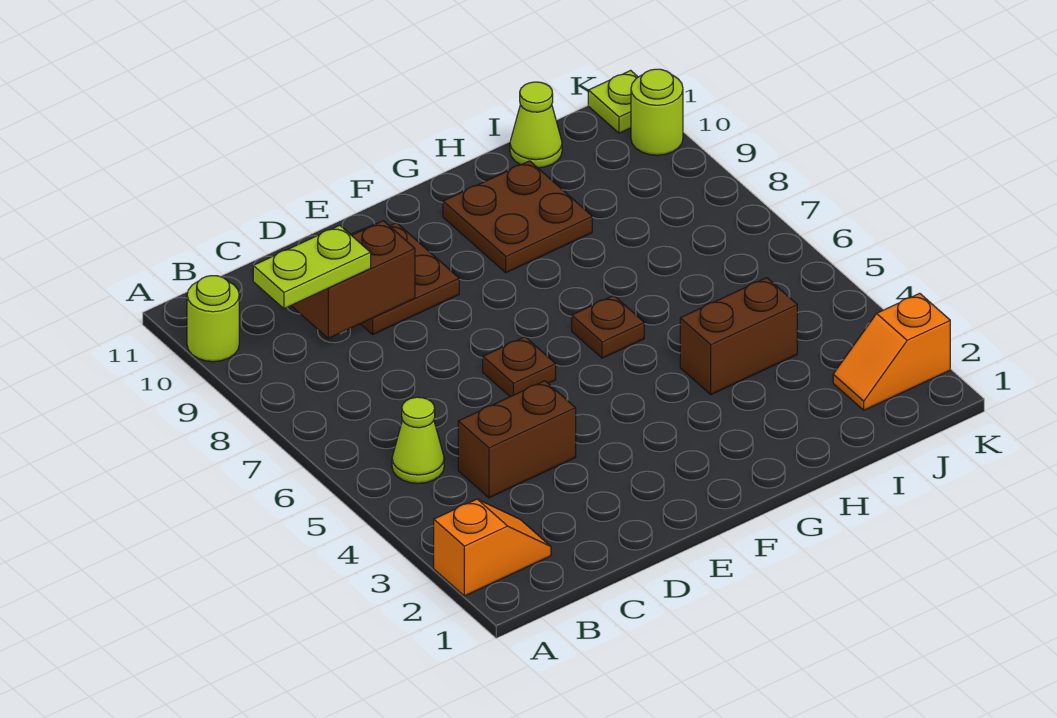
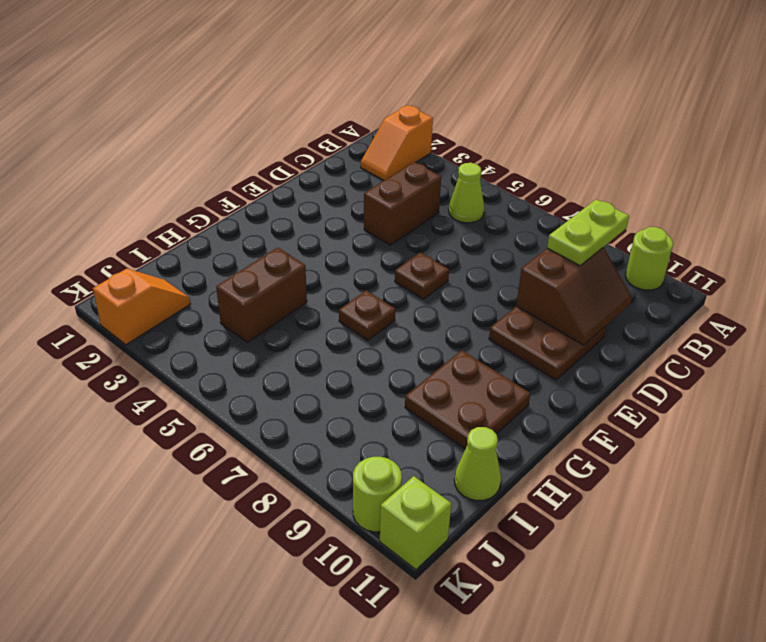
lime 1x1 plate [588,70,638,133] -> lime 1x1 brick [380,476,451,570]

